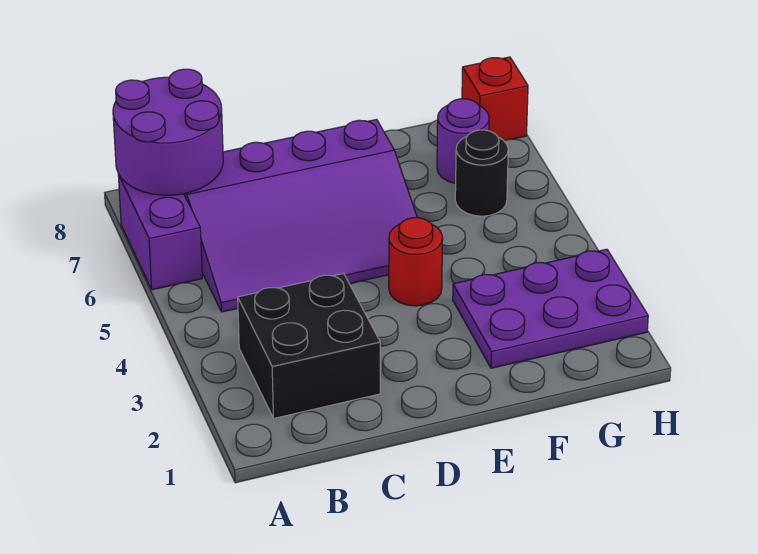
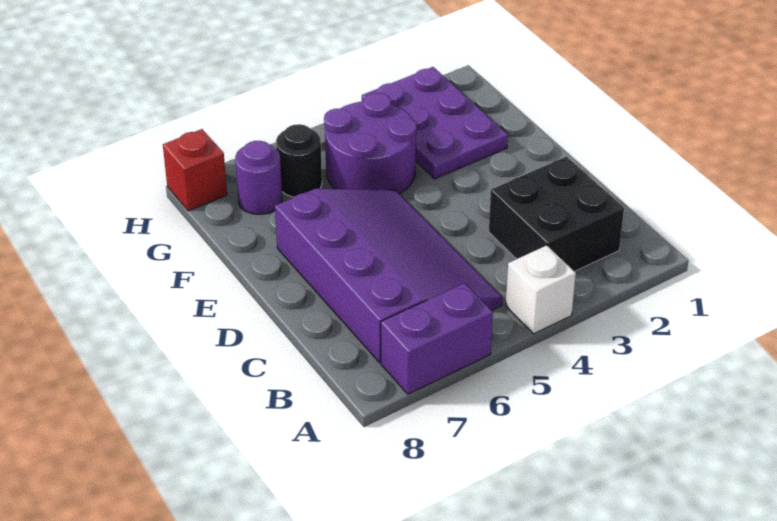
none -> white 1x1 brick [506,245,576,334]
purple 2x2 round brick [113,69,223,195] -> purple 2x2 round brick moved to [324,93,417,194]
red 1x1 round brick [389,218,443,306] -> none

